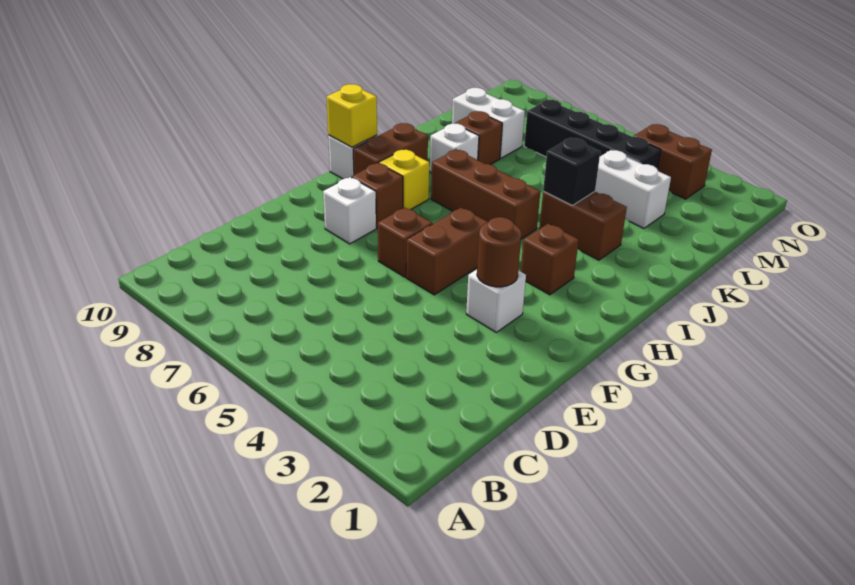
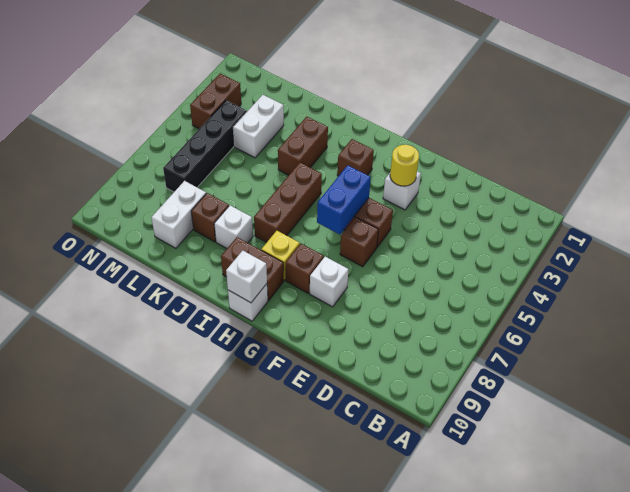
brown 1x1 round brick [477,217,521,287] -> yellow 1x1 round brick [390,145,419,186]
none -> blue 1x2 brick [317,165,371,234]
yellow 1x1 brick [327,84,377,147] -> white 1x1 brick [226,251,267,303]
black 1x1 brick [543,138,600,206] -> none

